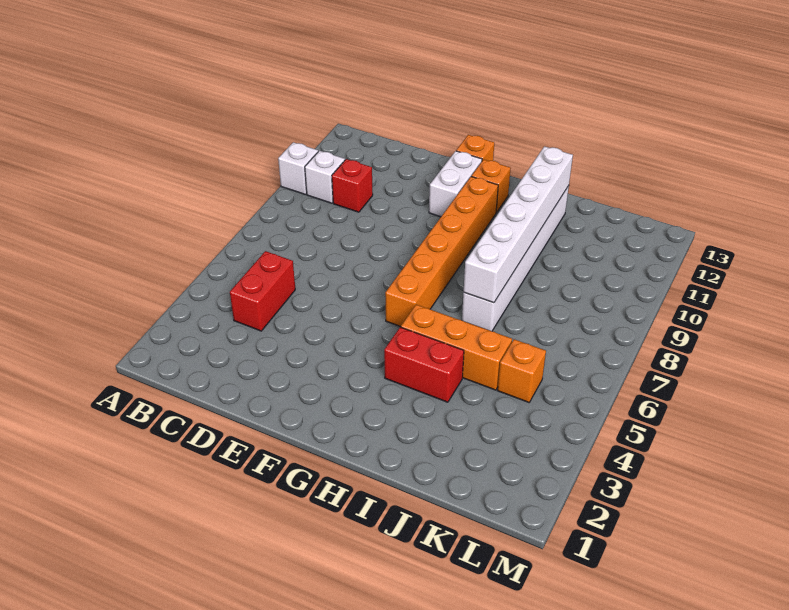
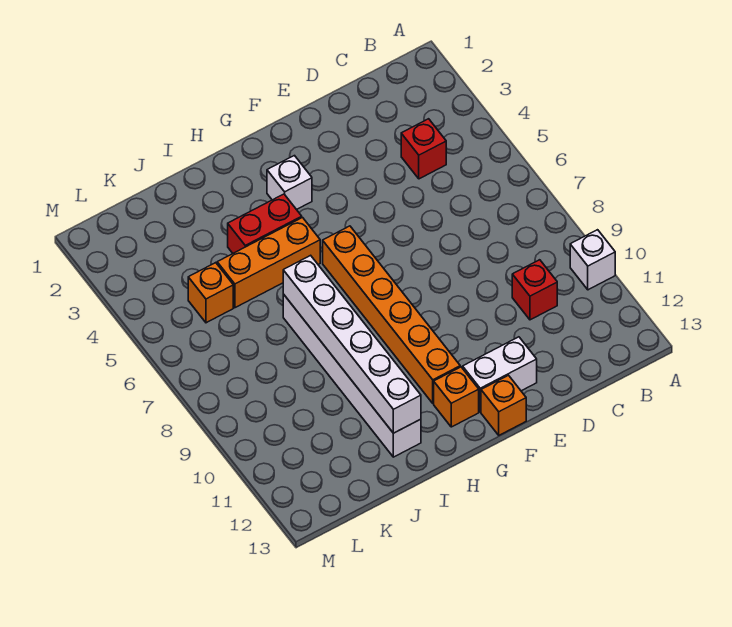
white 1x1 brick [305,151,345,203] -> white 1x1 brick moved to [267,156,312,210]
red 1x2 brick [230,251,295,331] -> red 1x1 brick [401,119,446,179]
white 1x2 brick [429,151,482,217] -> white 1x2 brick turned to [463,337,537,412]

